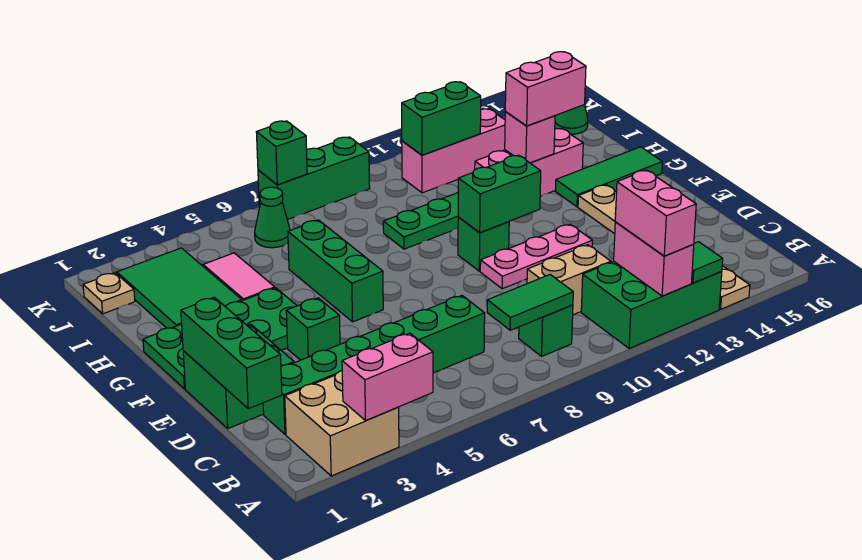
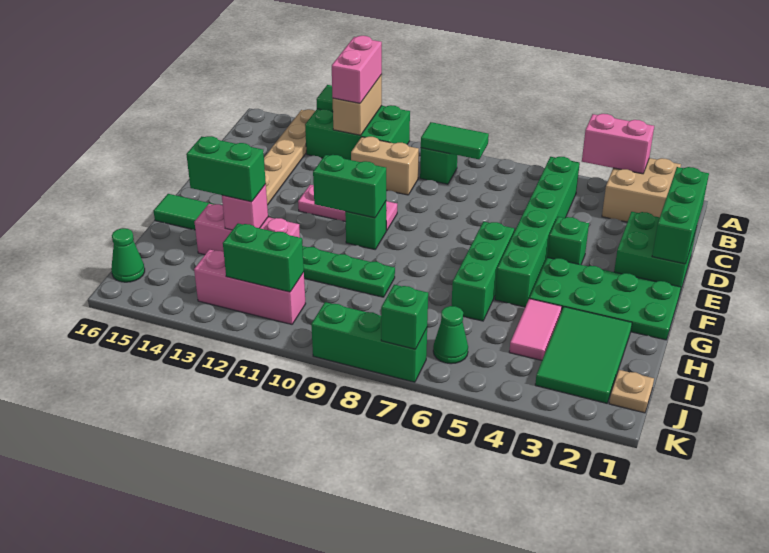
pink 1x2 brick [614,222,694,296] -> tan 1x2 brick [333,75,382,135]
green 1x6 brick [263,296,485,434] -> green 1x6 brick turned to [495,157,580,307]
pink 1x2 brick [505,52,586,126] -> green 1x2 brick [186,136,266,202]

